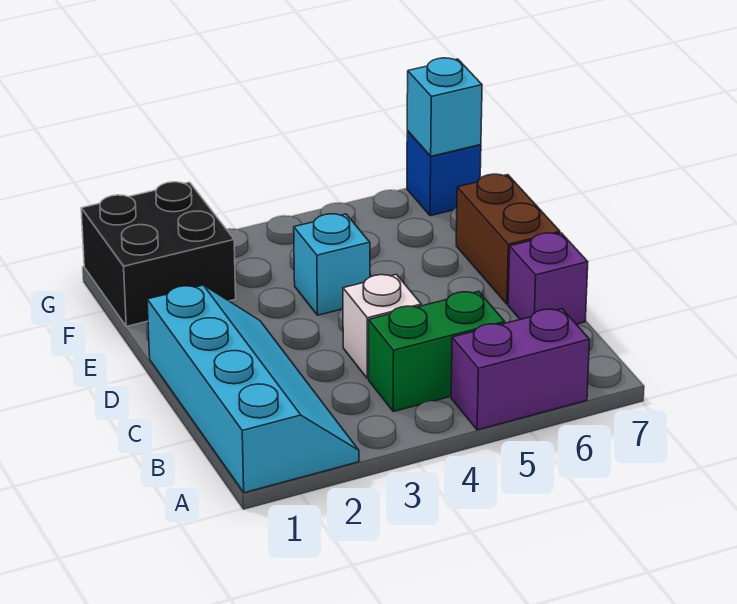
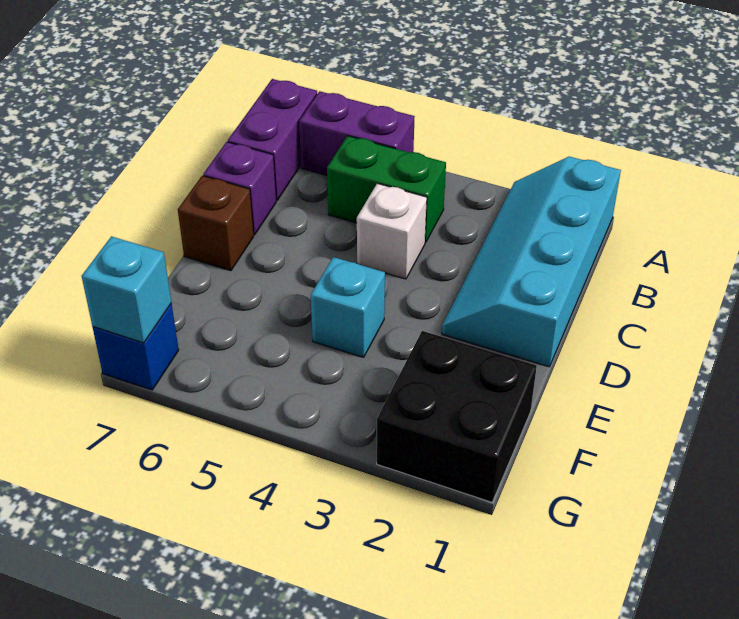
none -> purple 1x2 brick [228,79,317,200]
brown 1x2 brick [456,174,560,304] -> brown 1x1 brick [178,176,254,271]

